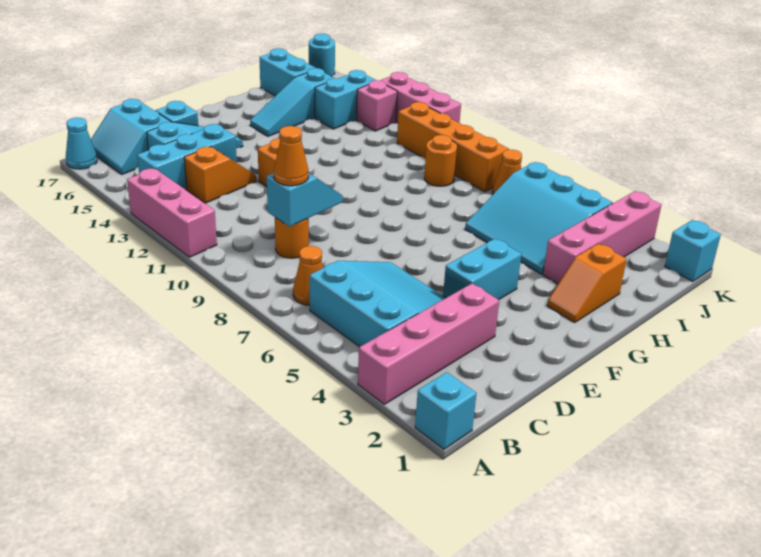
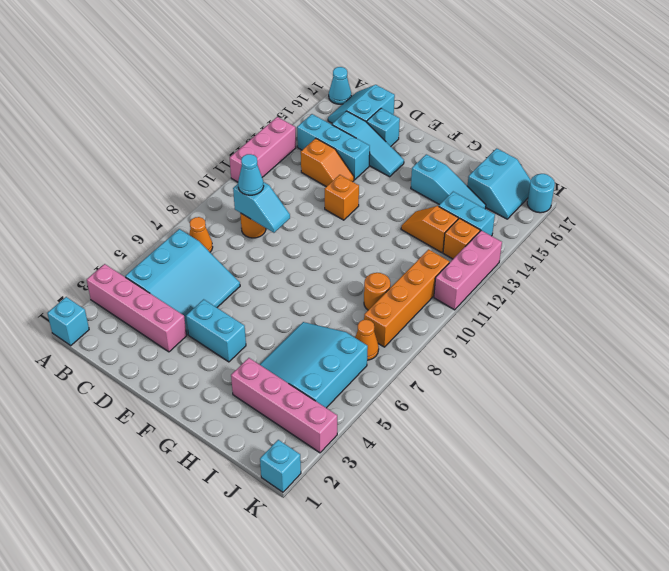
orange 1x1 cone [274,126,309,186] -> cyan 1x1 cone [238,154,264,195]
orange 1x2 slope [547,243,627,323] -> orange 1x2 slope moved to [401,206,458,253]
cyan 1x3 slope [250,68,333,136] -> cyan 1x3 slope turned to [411,154,486,209]
pink 1x1 brick [356,80,397,131] -> orange 1x1 brick [443,218,480,259]

